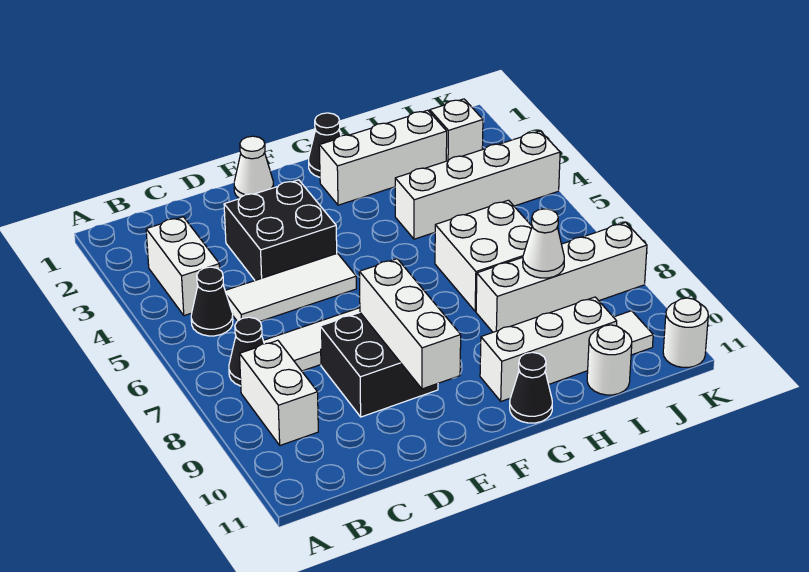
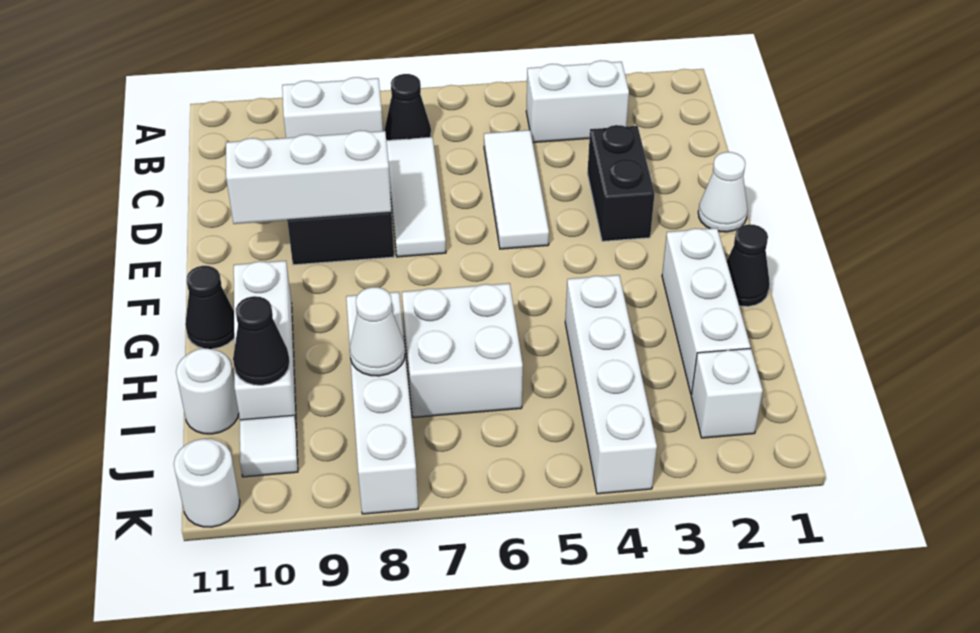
black 1x1 cone [191,267,233,336] -> black 1x1 cone moved to [233,296,290,385]
black 2x2 brick [224,180,337,280] -> black 1x2 brick [587,125,655,241]

